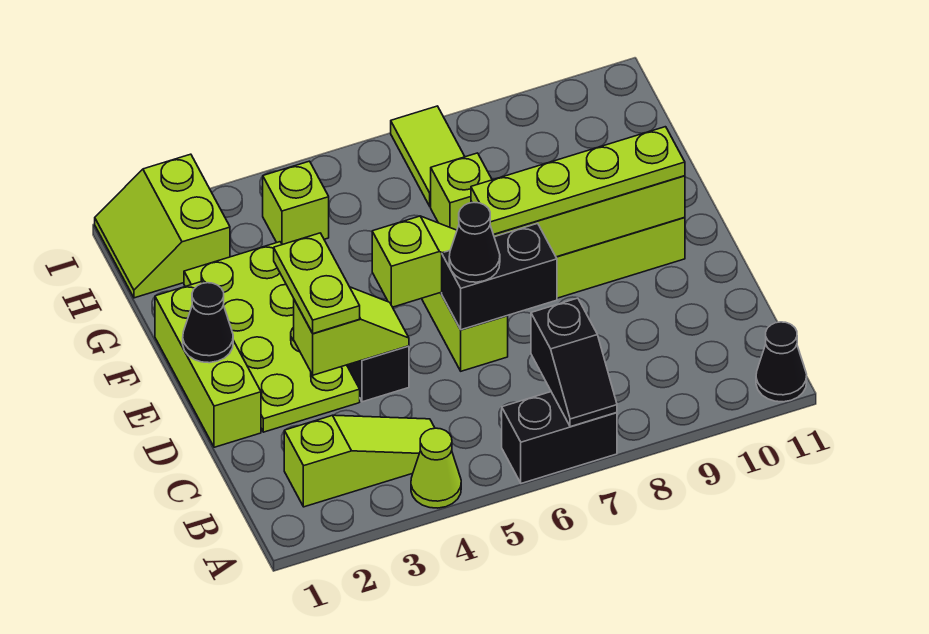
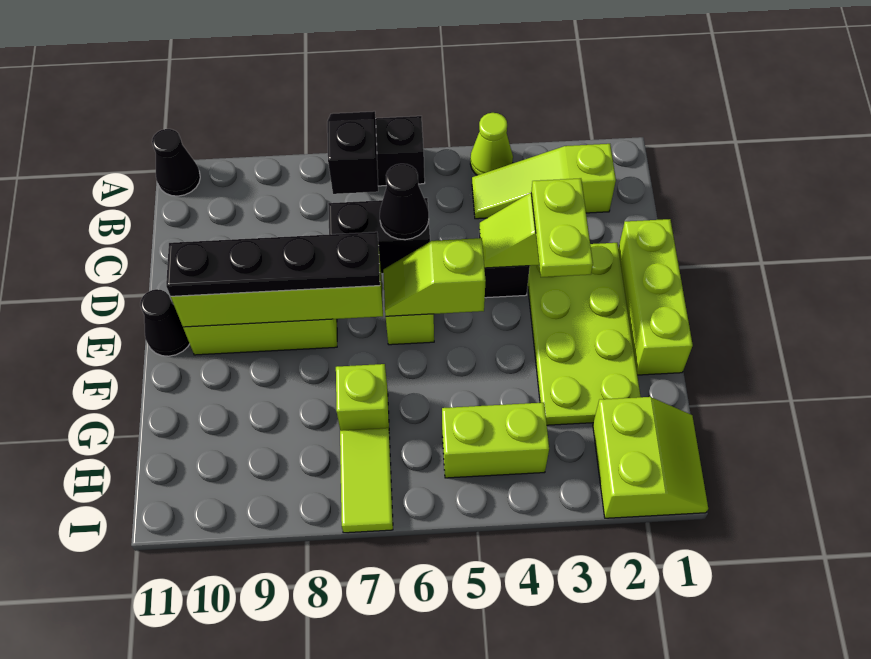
black 1x1 cone [183,283,233,363] -> black 1x1 cone moved to [140,289,190,356]
lime 1x4 plate [471,127,685,235] -> black 1x4 plate [166,232,380,296]
lime 1x1 brick [263,161,329,245] -> lime 1x2 brick [442,403,549,478]

